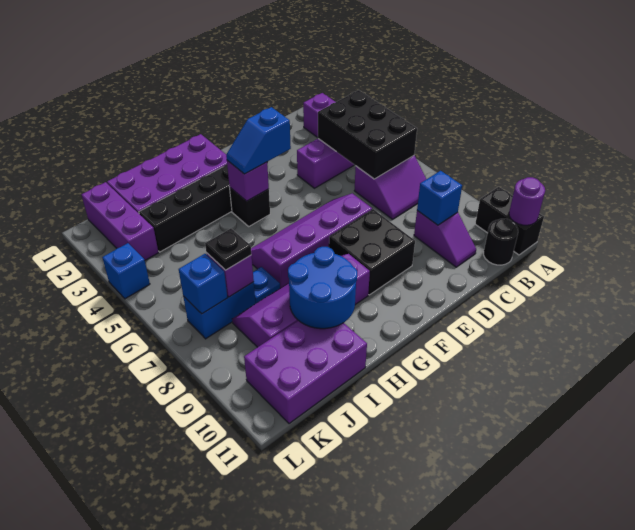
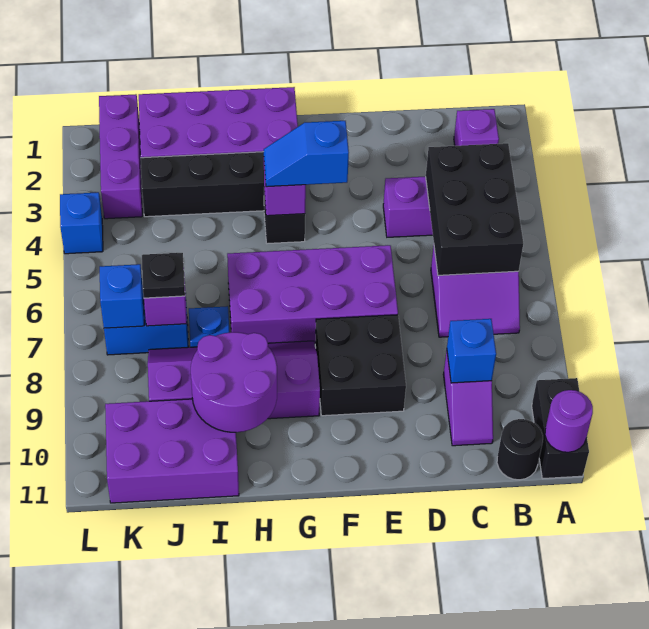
purple 2x4 slope [251,193,372,288] -> purple 2x4 brick [227,245,398,344]
blue 2x2 round brick [288,247,357,329] -> purple 2x2 round brick [191,332,277,432]

